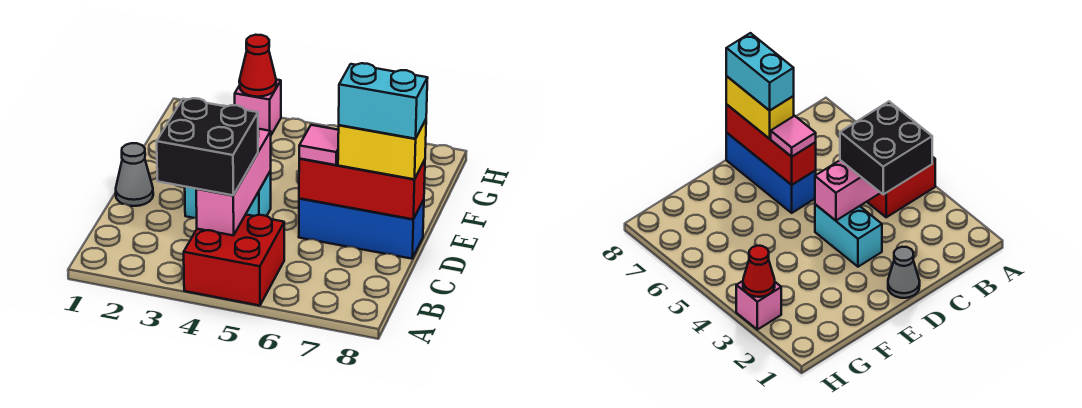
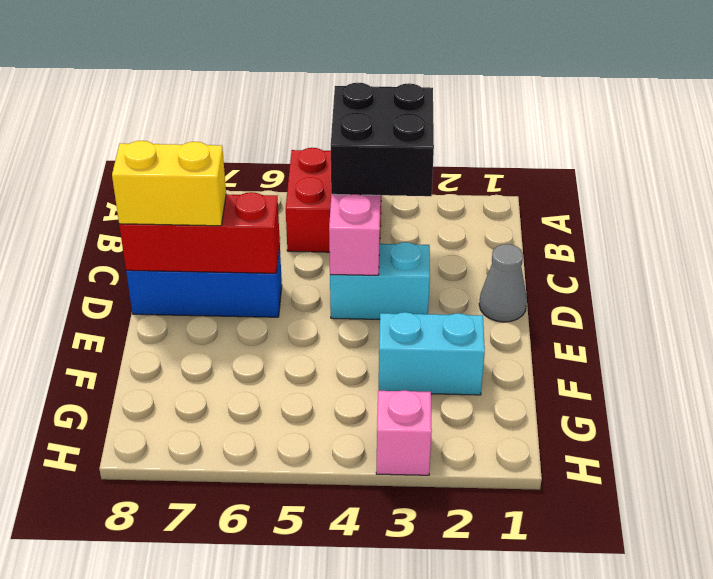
pink 1x1 tile [299,125,339,165] -> none
cyan 1x2 brick [339,63,428,139] -> cyan 1x2 brick moved to [379,312,485,395]
red 1x1 cone [239,35,276,97] -> none

